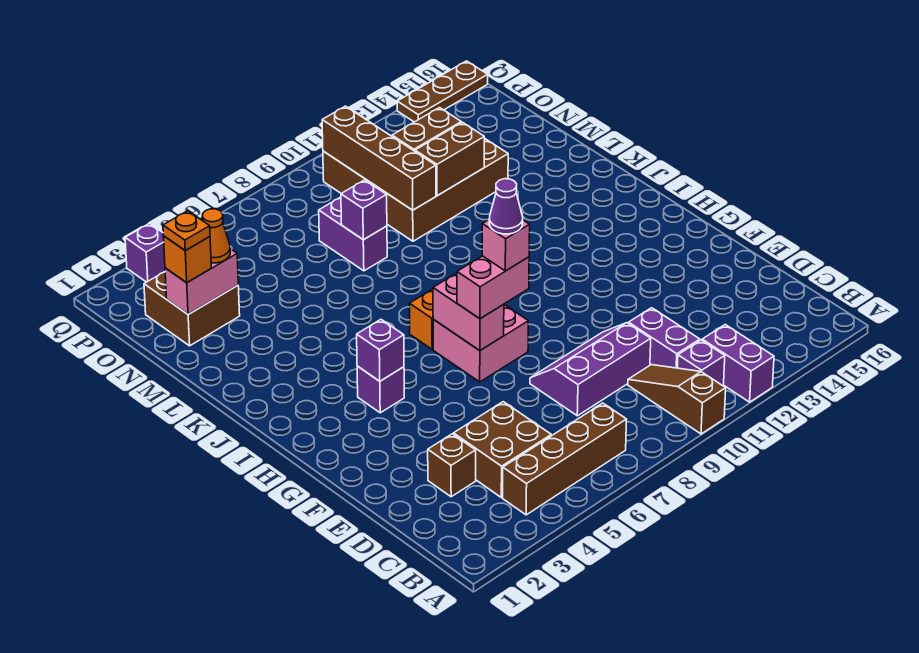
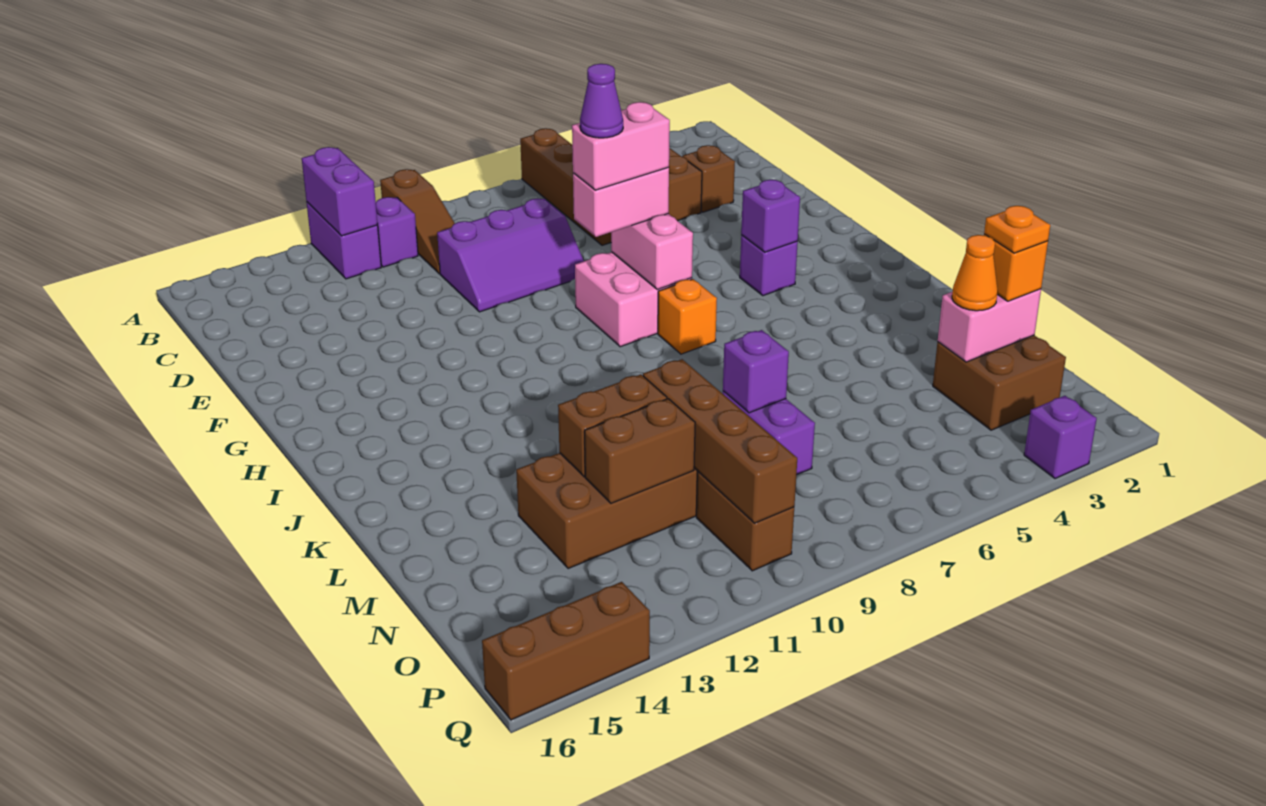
brown 1x4 brick [503,403,627,515] -> brown 1x4 brick turned to [520,128,611,245]
purple 1x2 brick [629,308,700,368] -> purple 1x2 brick moved to [302,147,378,236]
pink 1x1 brick [482,220,530,271] -> pink 1x2 brick [572,102,670,190]
brown 1x3 plate [397,61,488,122] -> brown 1x3 brick [482,582,650,720]

